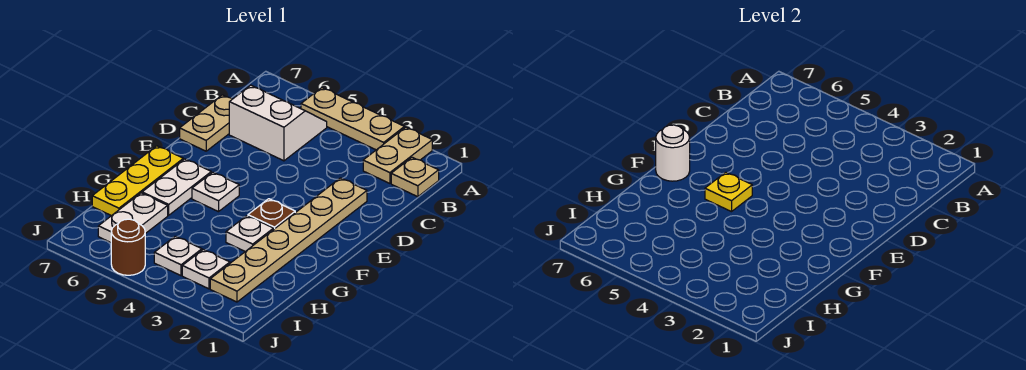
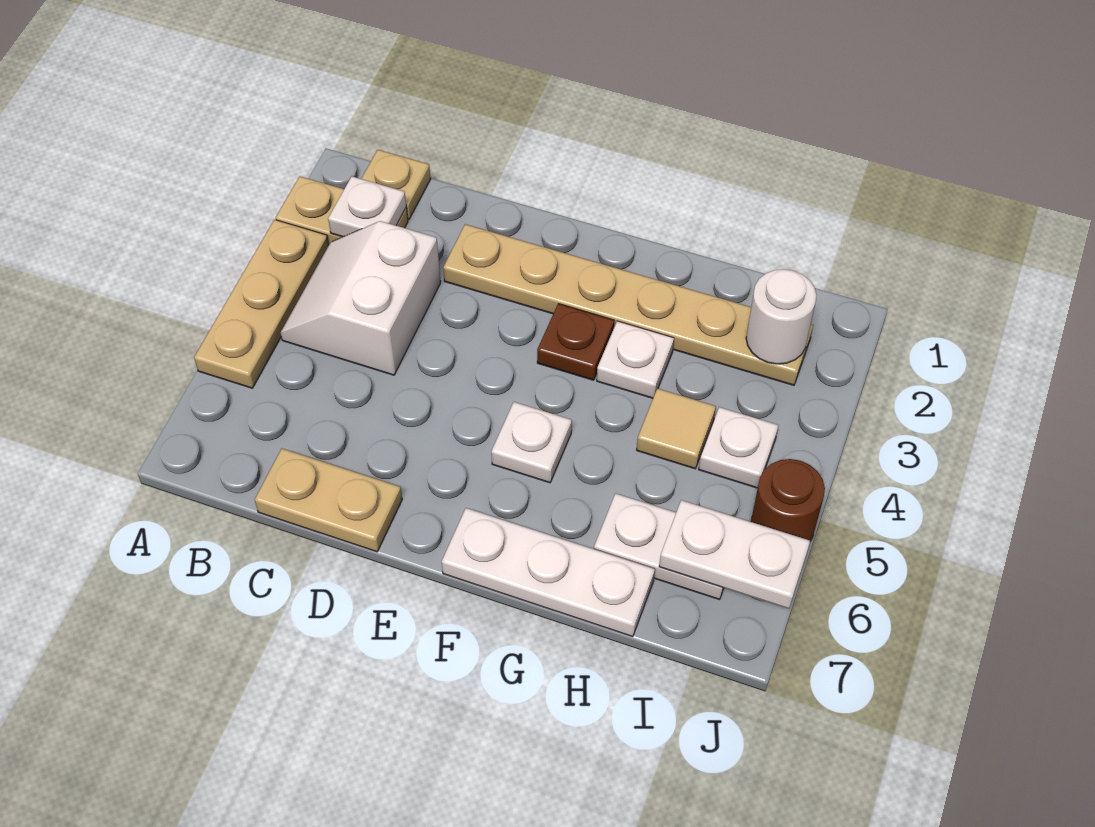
white 2x2 slope [229,85,327,161] -> white 2x2 slope moved to [281,221,441,375]
yellow 1x1 plate [705,172,752,212] -> none
white 1x2 plate [142,159,211,215] -> white 1x2 plate moved to [659,500,810,609]
yellow 1x3 plate [92,146,183,216] -> white 1x3 plate [442,508,655,637]
white 1x1 round brick [656,125,690,181] -> white 1x1 round brick moved to [746,269,817,364]
none -> tan 1x1 tile [637,388,716,469]
white 1x1 plate [182,249,230,289] -> white 1x1 plate moved to [328,176,406,237]

